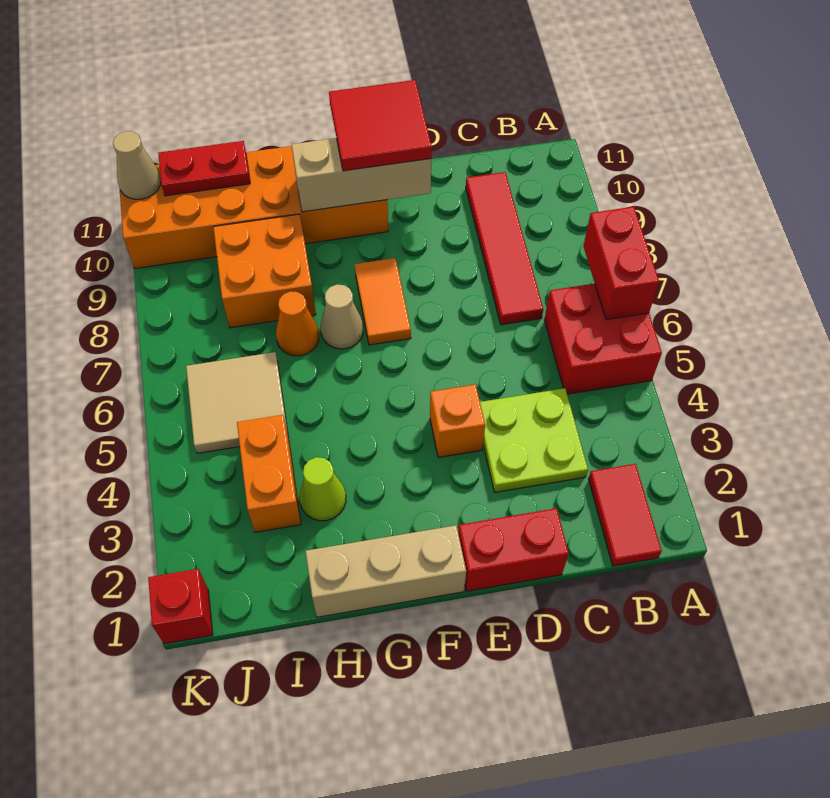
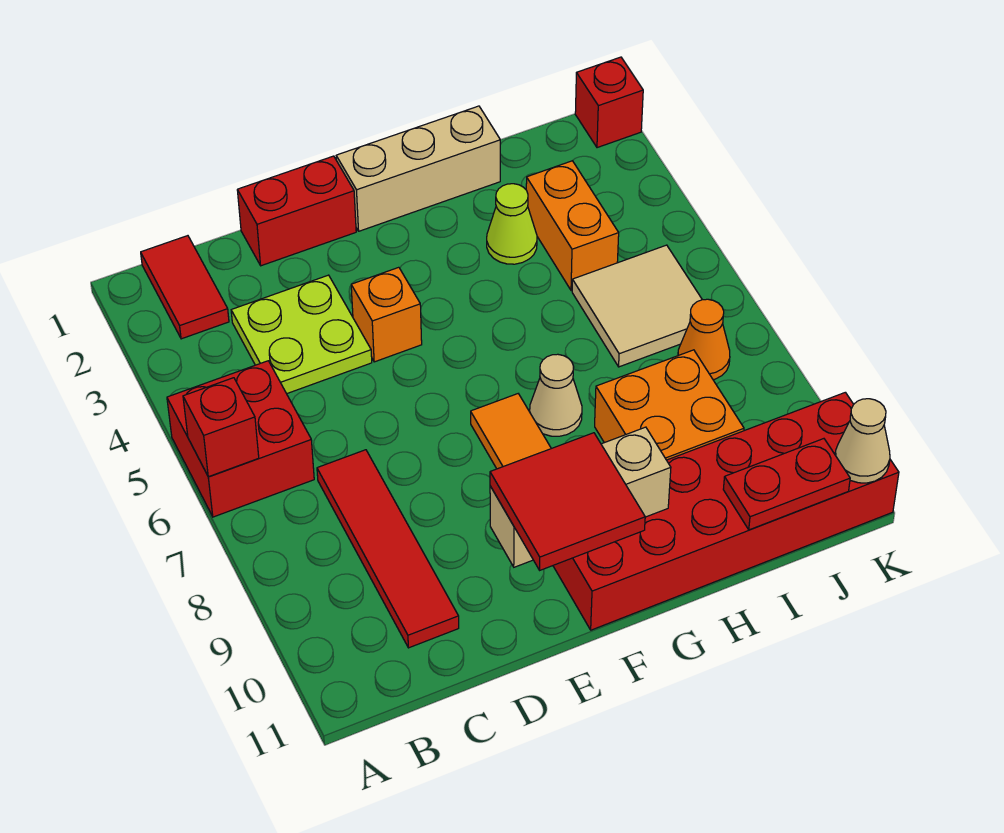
red 1x2 brick [583,207,659,320] -> red 1x1 brick [183,378,259,477]
orange 2x6 brick [120,146,388,269] -> red 2x6 brick [553,392,899,630]
orange 1x1 cone [276,291,319,356] -> orange 1x1 cone moved to [678,299,730,380]

